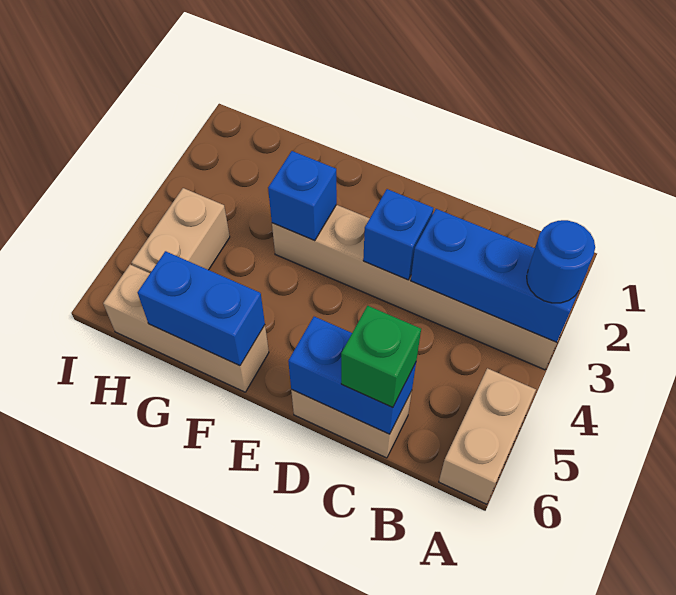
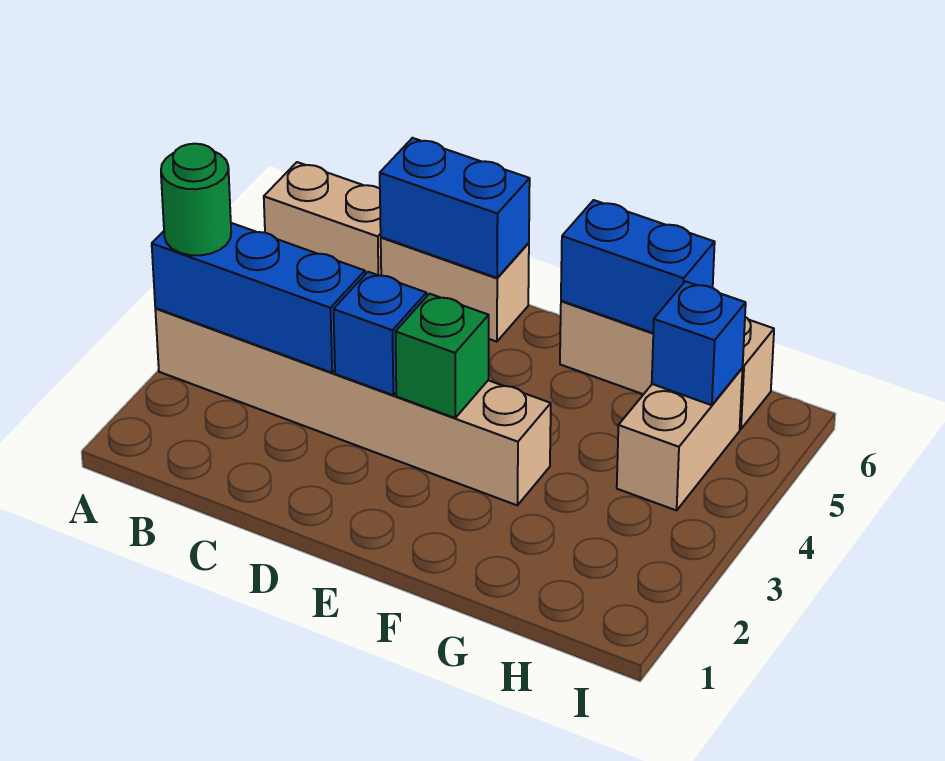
blue 1x1 round brick [527,220,595,303] -> green 1x1 round brick [161,144,231,255]
tan 1x2 brick [439,368,536,504] -> tan 1x2 brick turned to [264,162,381,276]
green 1x1 brick [341,306,421,408] -> green 1x1 brick moved to [396,294,489,418]
blue 1x1 brick [268,151,337,241] -> blue 1x1 brick moved to [652,281,746,405]

